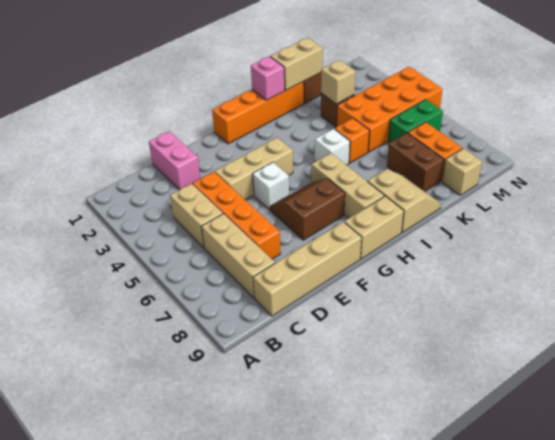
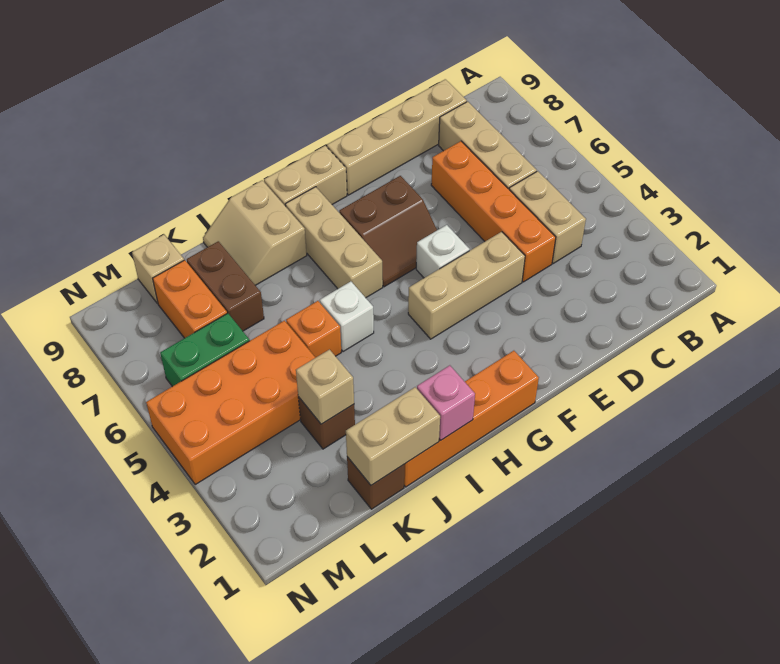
pink 1x2 brick [149,131,200,190] -> none

